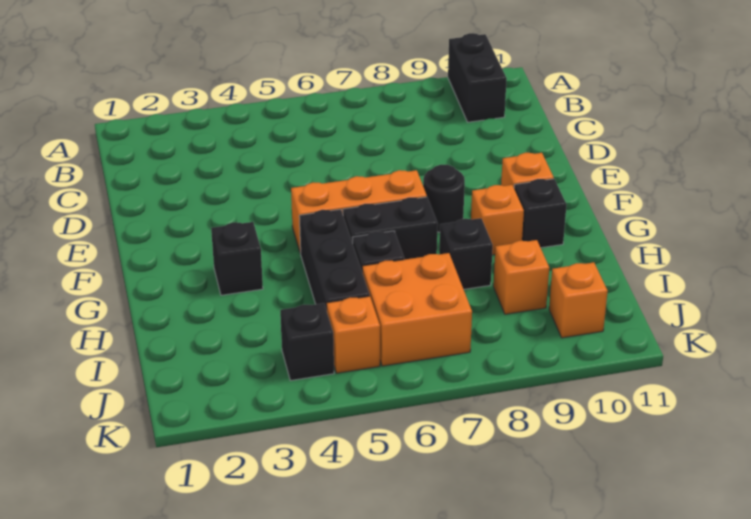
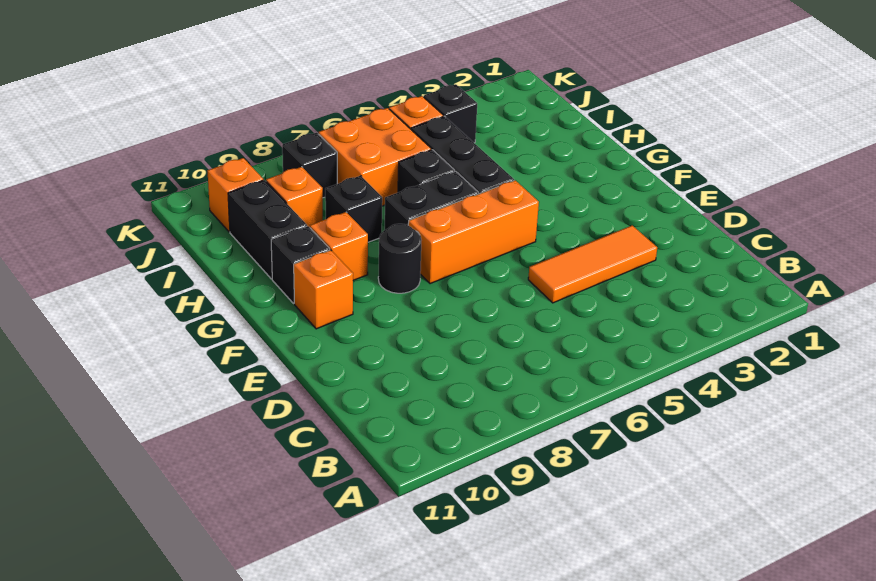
black 1x2 brick [448,33,507,122] -> black 1x2 brick moved to [228,180,307,279]
none -> orange 1x3 tile [528,225,657,303]
black 1x1 brick [211,222,263,295] -> black 1x1 brick moved to [282,133,337,198]

